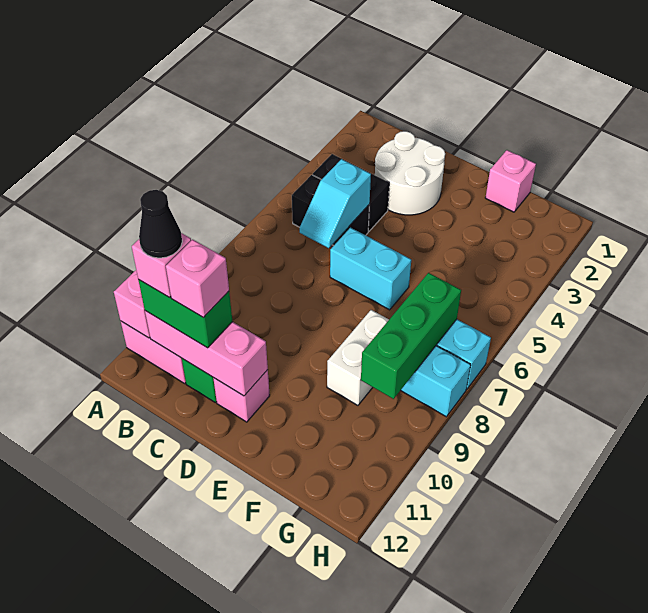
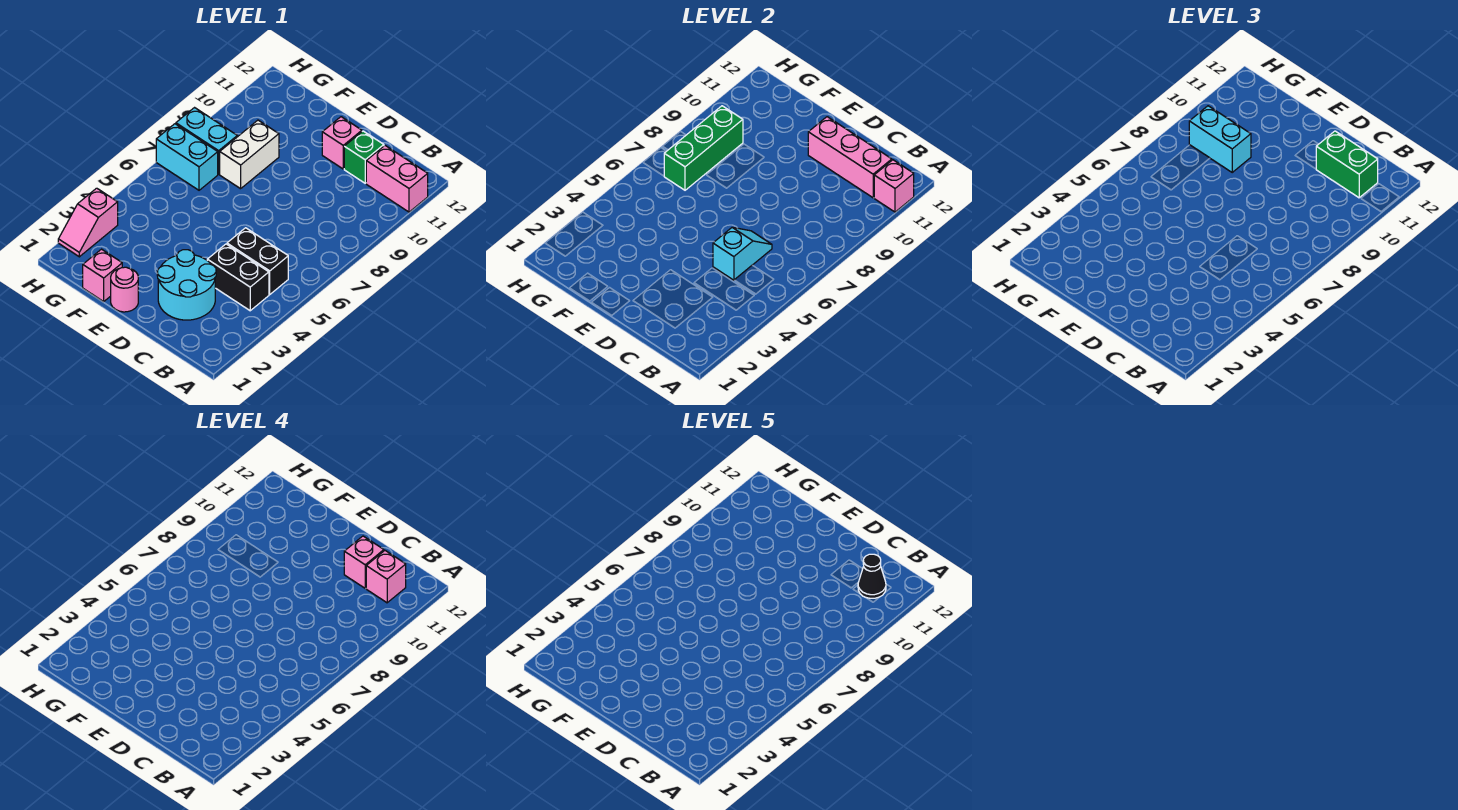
white 2x2 round brick [375,131,445,215] -> cyan 2x2 round brick [157,250,216,320]
cyan 1x2 brick [330,228,411,310] -> cyan 1x2 brick moved to [1189,106,1251,172]
none -> pink 1x1 round brick [111,267,138,312]
none -> pink 1x2 slope [58,188,118,257]

